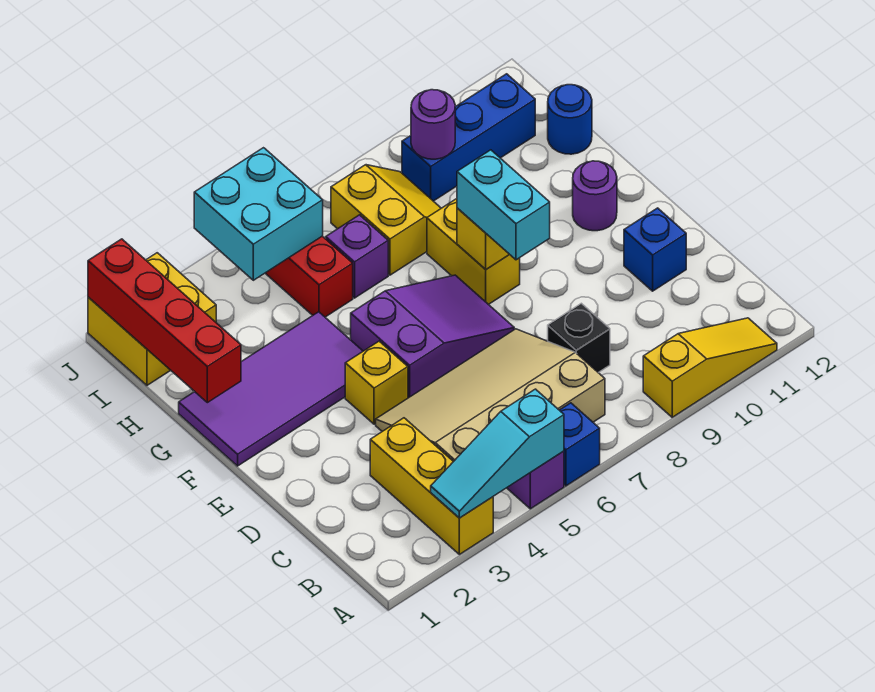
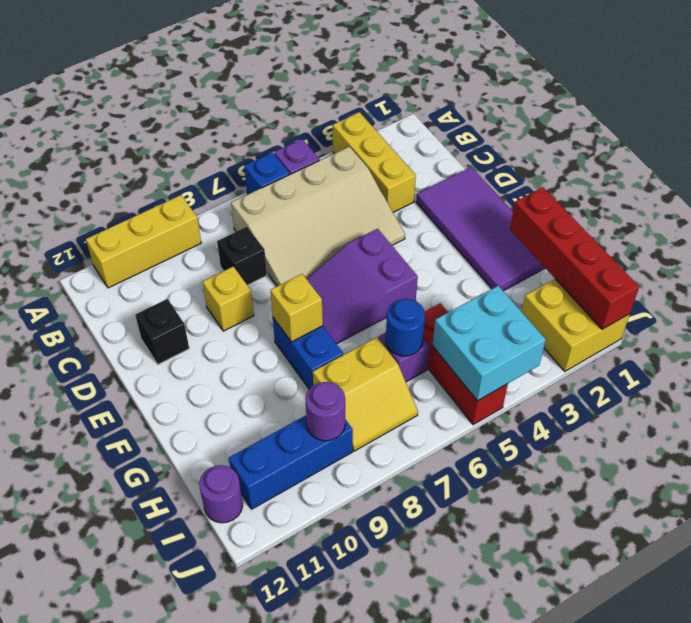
cyan 1x3 slope [431,389,564,518] -> none
yellow 1x3 slope [643,318,777,417] -> yellow 1x3 brick [86,195,201,288]
blue 1x1 brick [624,208,686,291] -> black 1x1 brick [135,299,189,364]
yellow 1x1 brick [345,341,408,424] -> yellow 1x1 brick moved to [202,267,254,331]
cyan 1x2 brick [457,150,550,260] -> none
purple 2x4 tile [179,312,363,466] -> purple 2x4 tile turned to [416,167,545,291]
yellow 1x2 brick [427,199,520,305] -> blue 1x2 brick [273,318,343,389]
purple 1x1 round brick [573,161,617,231] -> purple 1x1 round brick moved to [199,465,243,523]
yellow 2x2 slope [331,165,441,275] -> yellow 2x2 slope turned to [313,337,418,451]
blue 1x1 round brick [548,85,592,154] -> blue 1x1 round brick moved to [386,299,425,356]

